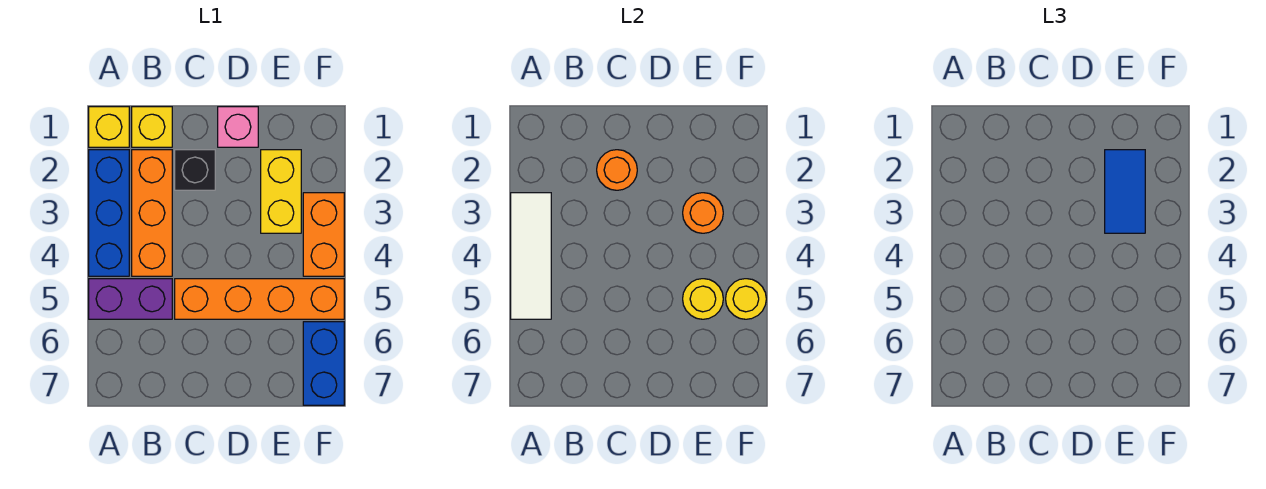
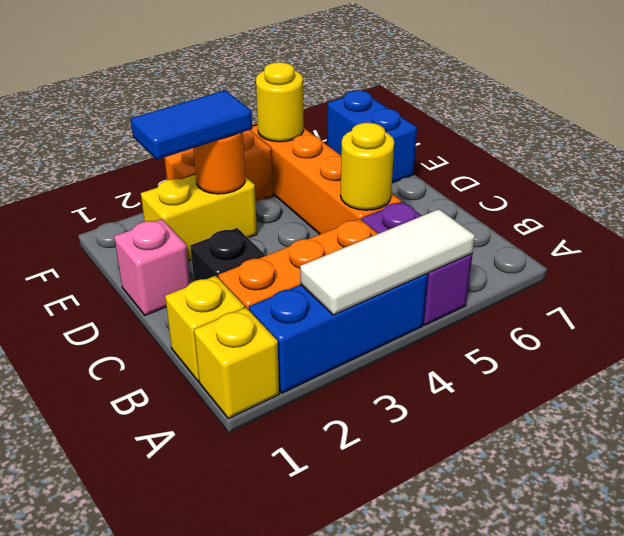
orange 1x1 round brick [597,150,637,190] -> none
yellow 1x1 round brick [683,279,723,319] -> yellow 1x1 round brick moved to [341,123,394,210]
blue 1x2 brick [303,322,344,405] -> blue 1x2 brick turned to [327,90,417,183]

